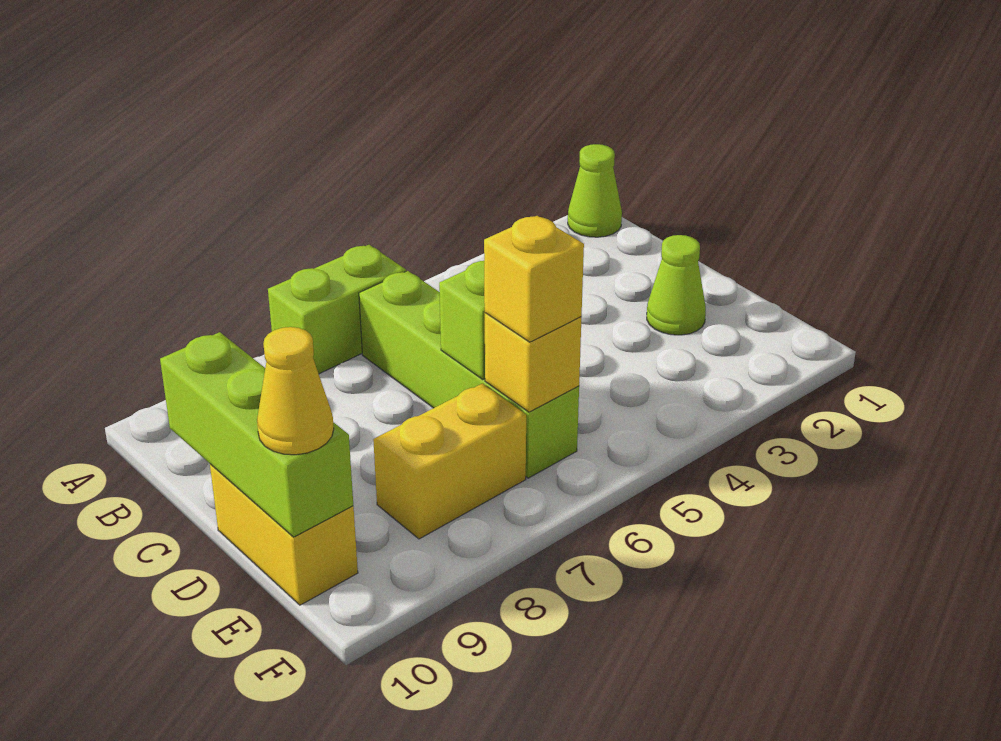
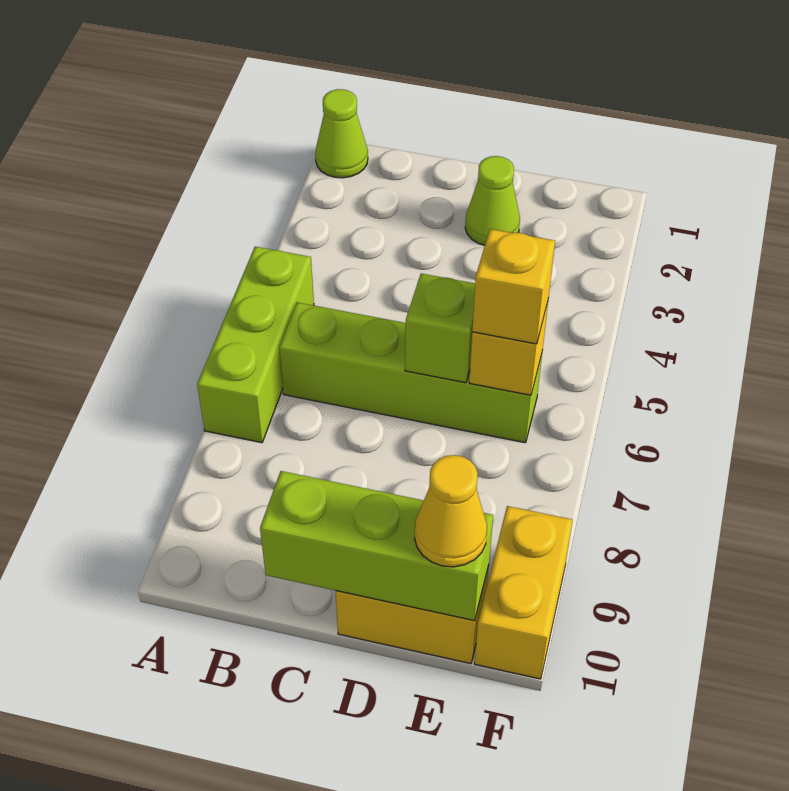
lime 1x2 brick [268,245,406,374] -> lime 1x3 brick [197,247,314,443]
yellow 1x2 brick [373,383,526,539] -> yellow 1x2 brick moved to [475,506,573,679]

